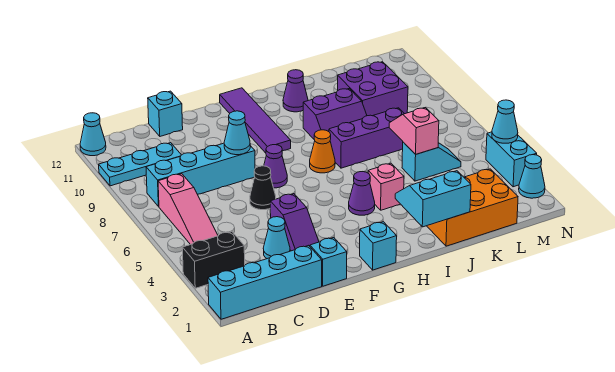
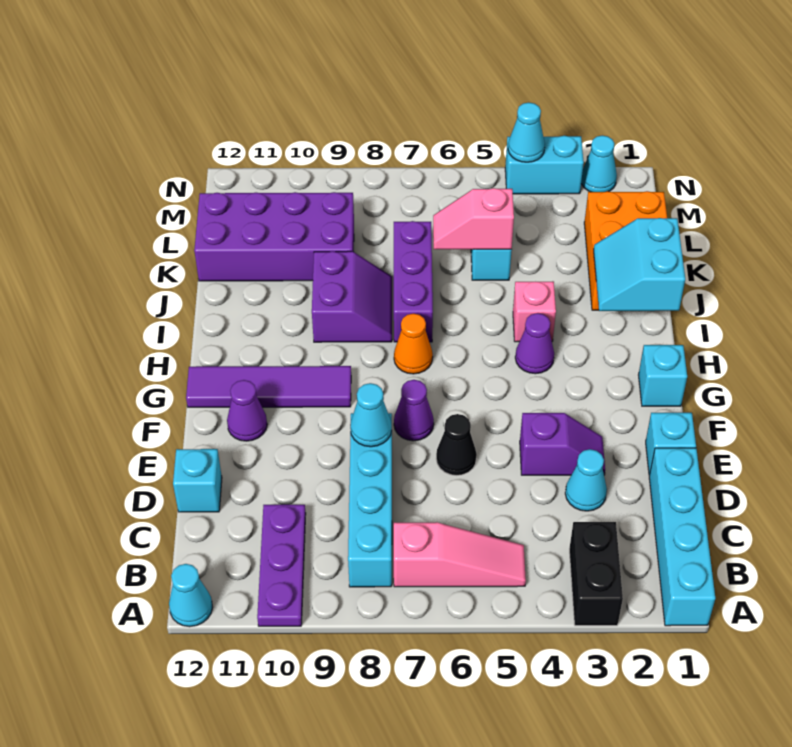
cyan 1x3 plate [99,143,181,186] -> purple 1x3 plate [257,505,306,626]
purple 1x1 cone [283,70,308,112] -> purple 1x1 cone moved to [227,380,267,441]
purple 2x2 brick [338,62,408,116] -> purple 2x4 brick [194,192,354,281]

